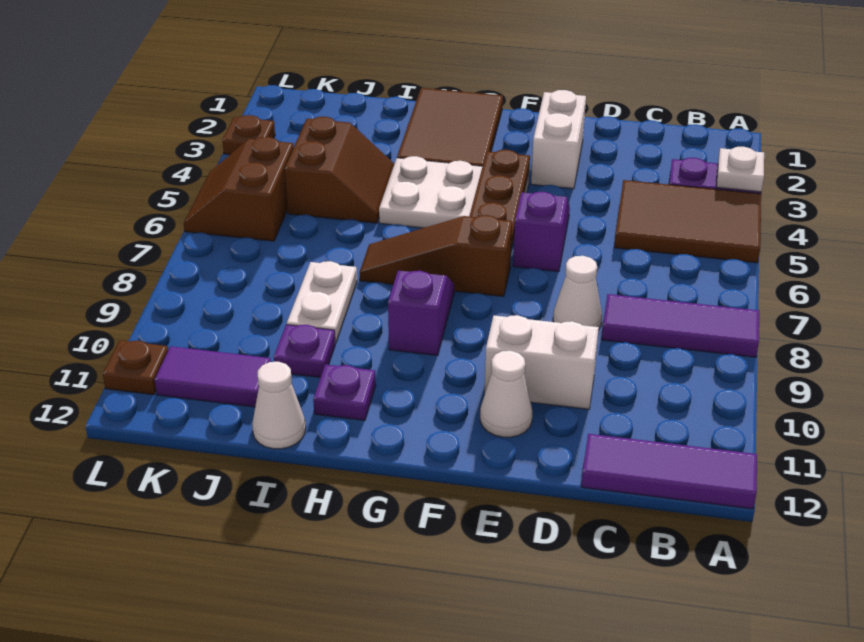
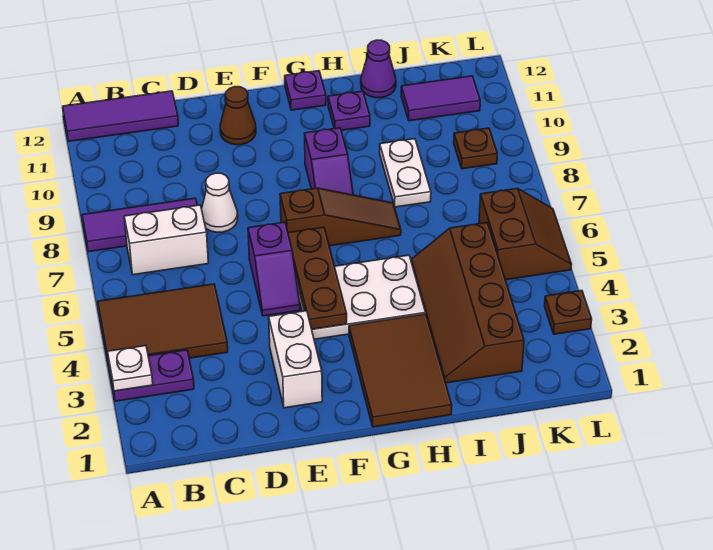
white 1x2 brick [484,315,599,409] -> white 1x2 brick moved to [124,205,208,275]
white 1x1 cone [480,351,532,437] -> brown 1x1 cone [220,87,256,145]
brown 2x2 slope [285,117,394,223] -> brown 2x4 slope [411,223,524,383]
purple 1x1 plate [274,325,335,377] -> purple 1x1 plate moved to [285,71,326,110]
white 1x1 cone [252,362,306,449] -> purple 1x1 cone [361,40,396,98]
brown 1x1 plate [103,340,168,395] -> brown 1x1 plate moved to [454,128,497,169]

